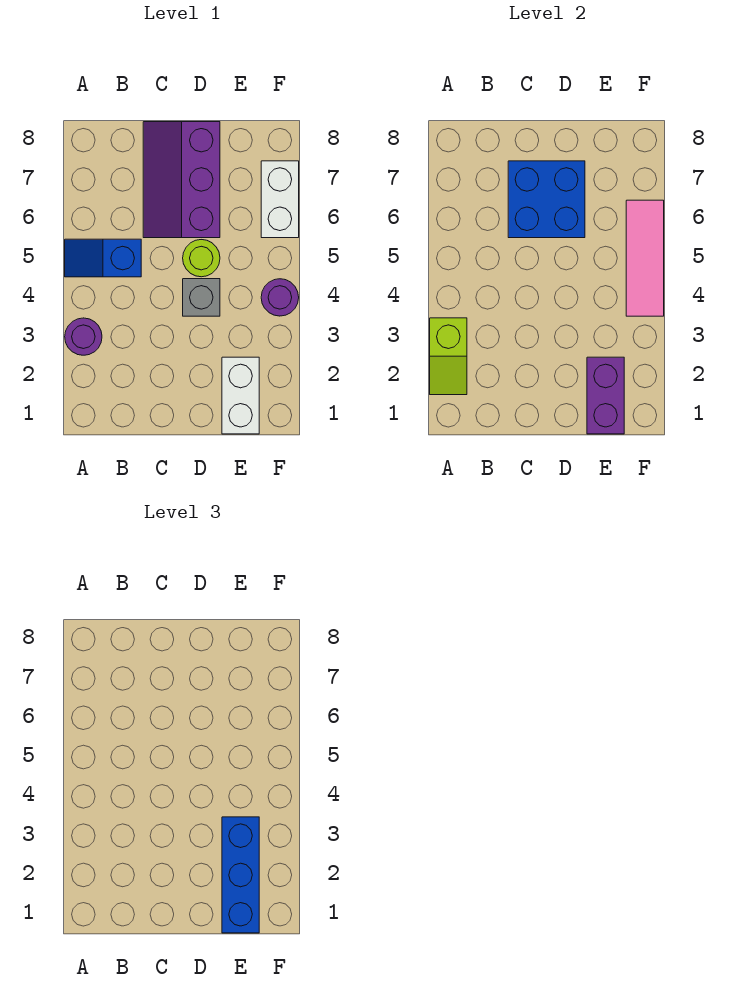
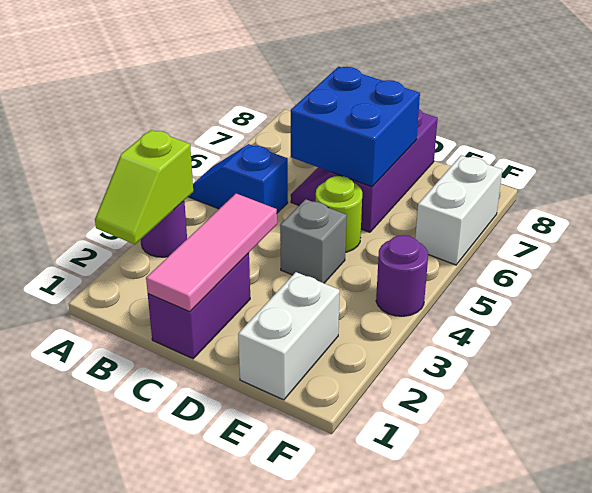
purple 1x2 brick [587,357,624,434] -> purple 1x2 brick moved to [148,253,250,359]
blue 1x3 brick [222,817,259,933] -> none
pink 1x3 tile [626,200,664,316] -> pink 1x3 tile moved to [146,194,277,312]

